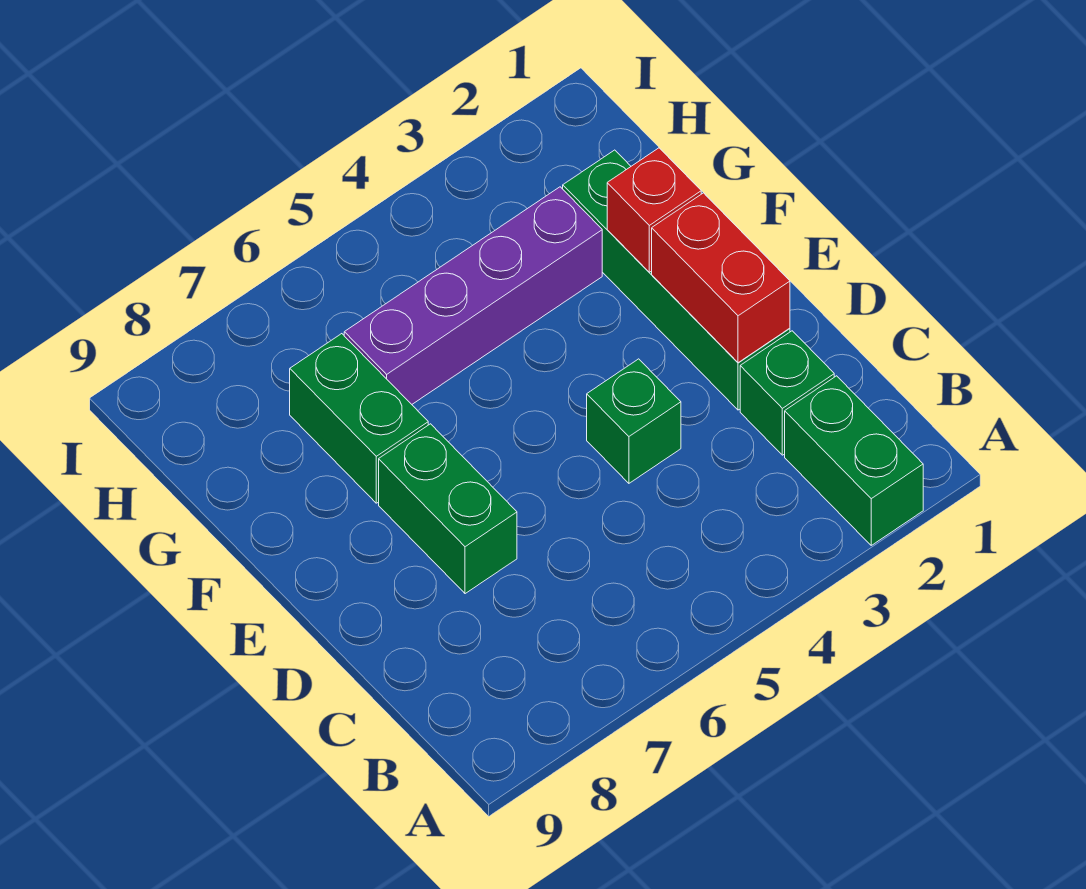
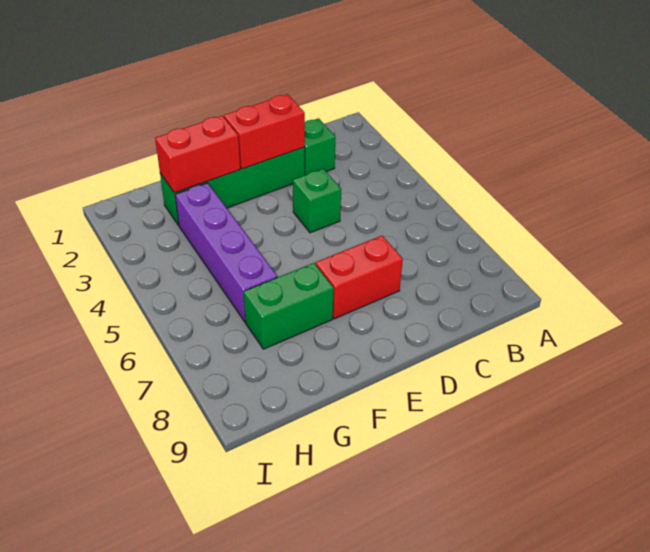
green 1x2 brick [785,376,923,545] -> none
green 1x2 brick [379,424,517,594] -> red 1x2 brick [316,236,403,319]
red 1x1 brick [607,148,701,272] -> red 1x2 brick [155,116,240,193]

